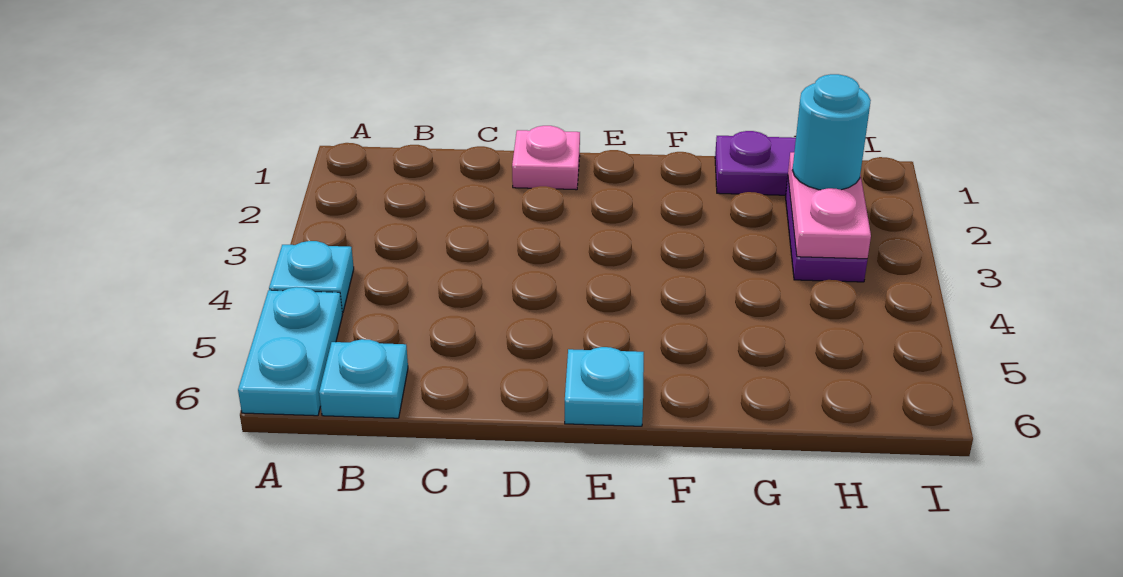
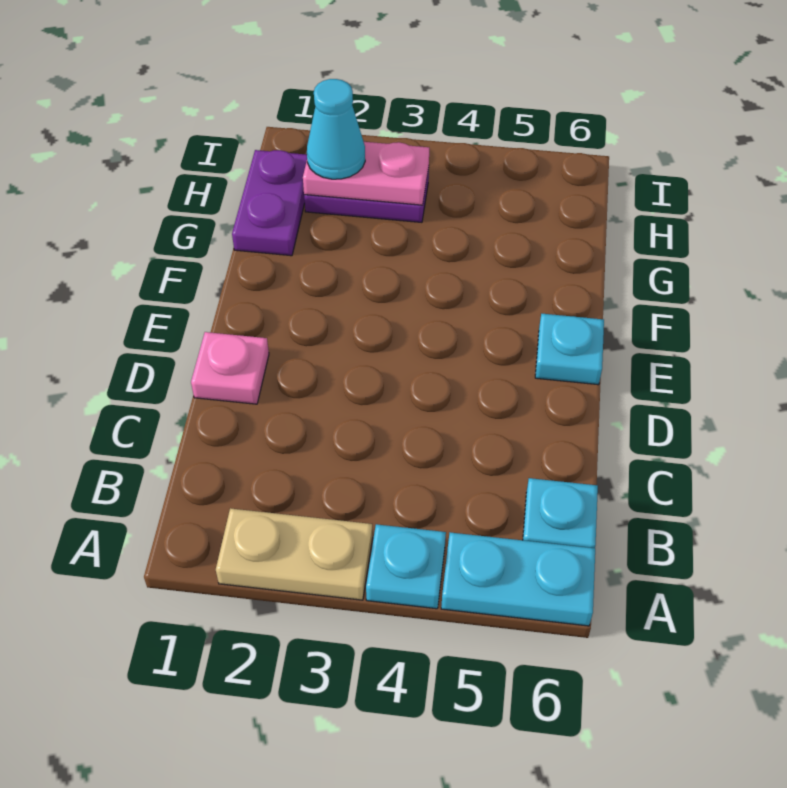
none -> tan 1x2 plate [216,508,373,600]
cyan 1x1 round brick [792,74,871,190] -> cyan 1x1 cone [307,79,365,179]

